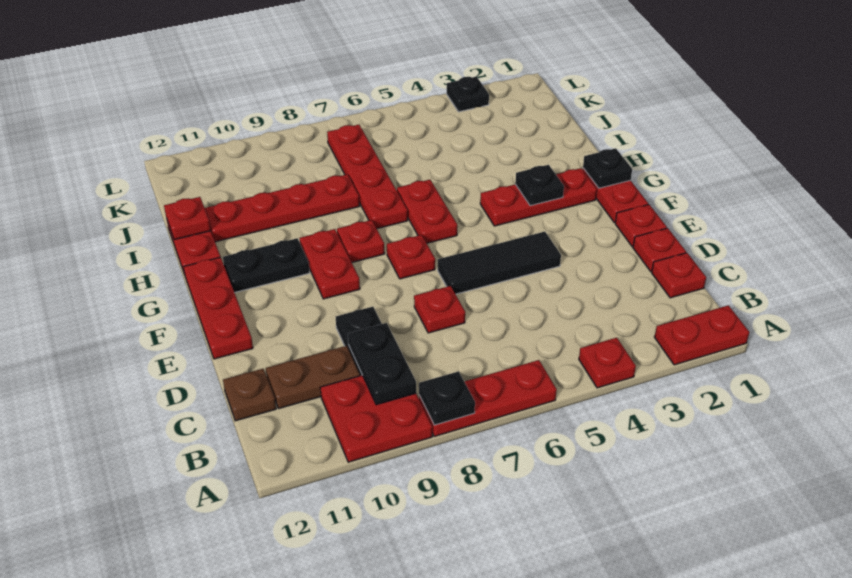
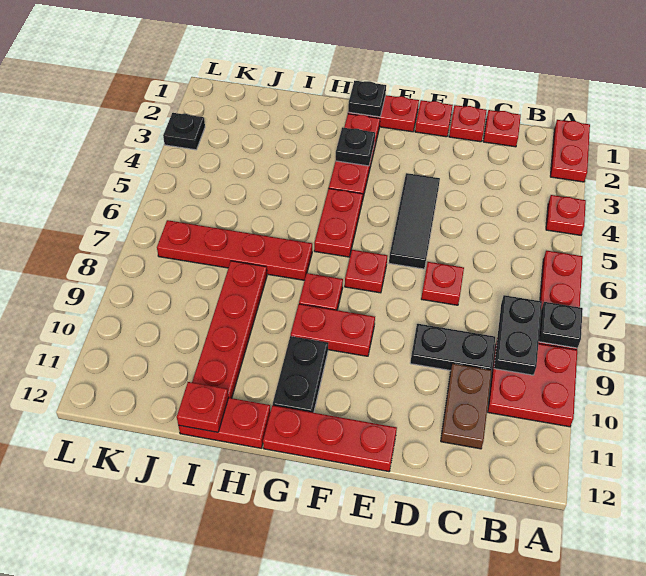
black 1x2 plate [348,323,416,405] -> black 1x2 plate turned to [494,295,542,375]
brown 1x1 plate [223,369,276,421] -> none
red 1x2 plate [397,180,457,243] -> red 1x2 plate turned to [314,188,363,257]

